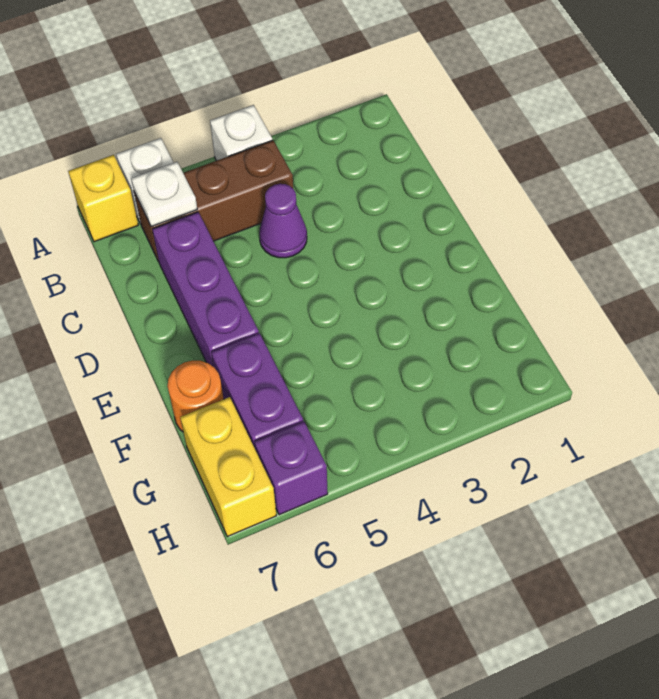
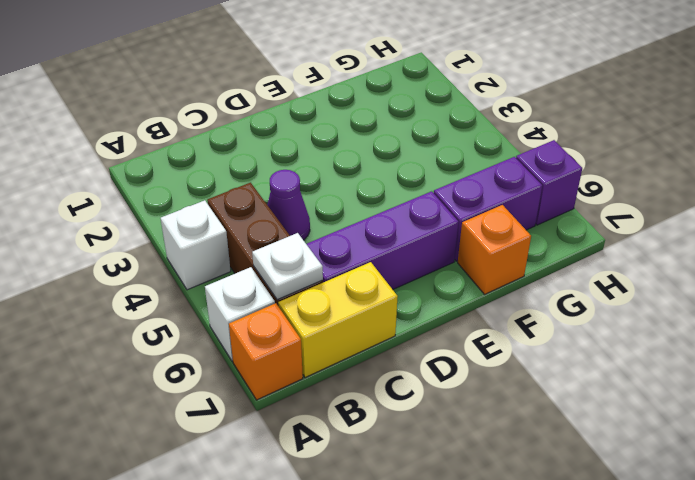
yellow 1x1 brick [68,155,138,242] -> orange 1x1 brick [229,303,303,400]
orange 1x1 round brick [168,361,224,432] -> orange 1x1 brick [458,205,531,294]
yellow 1x2 brick [180,397,277,537] -> yellow 1x2 brick moved to [278,262,398,378]

